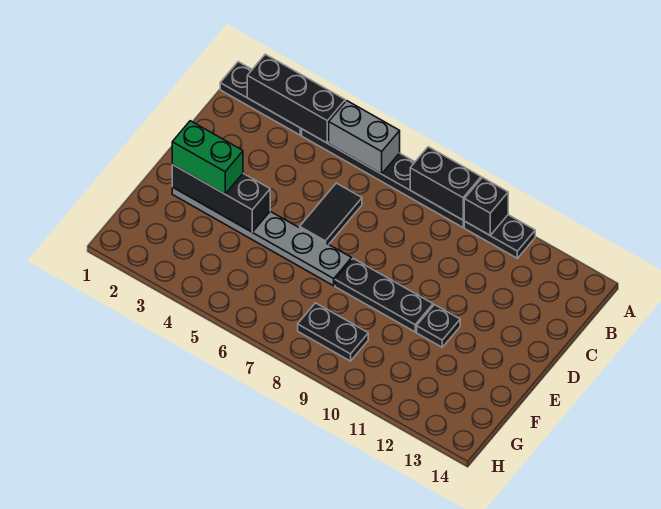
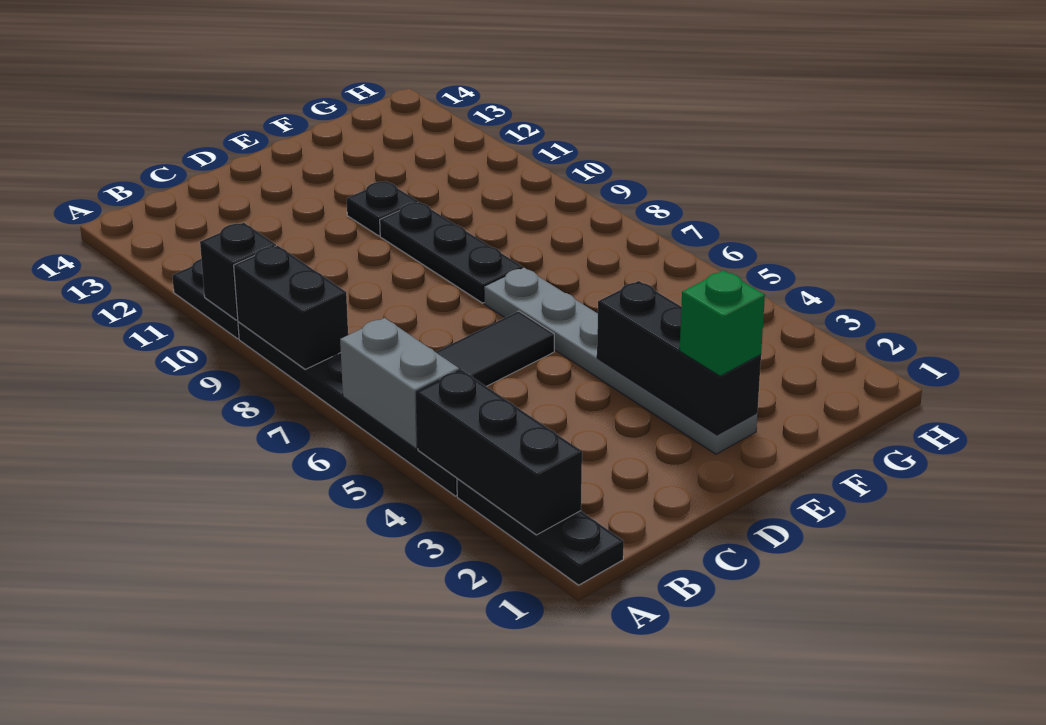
green 1x2 brick [172,121,243,194] -> green 1x1 brick [680,271,765,376]
black 1x2 plate [298,303,368,361] -> none

